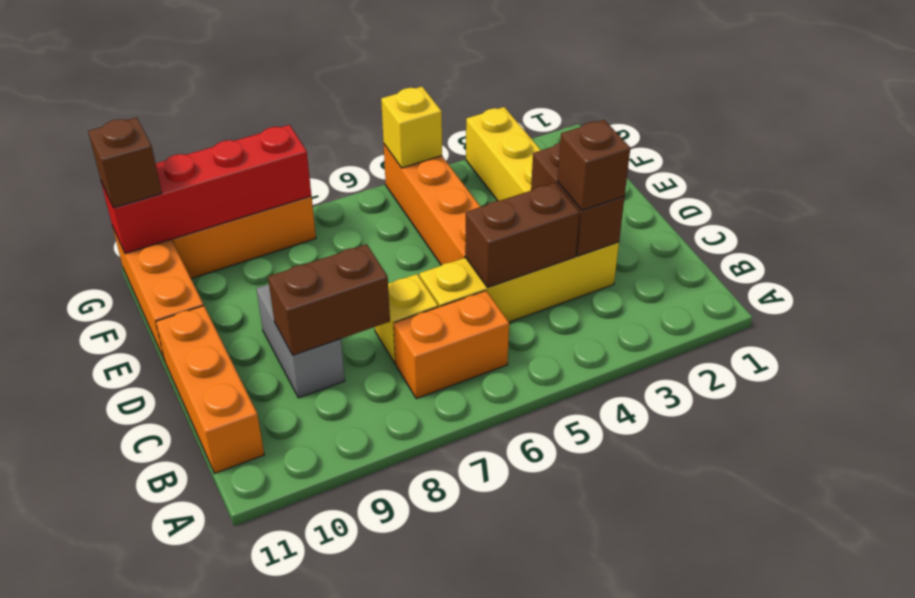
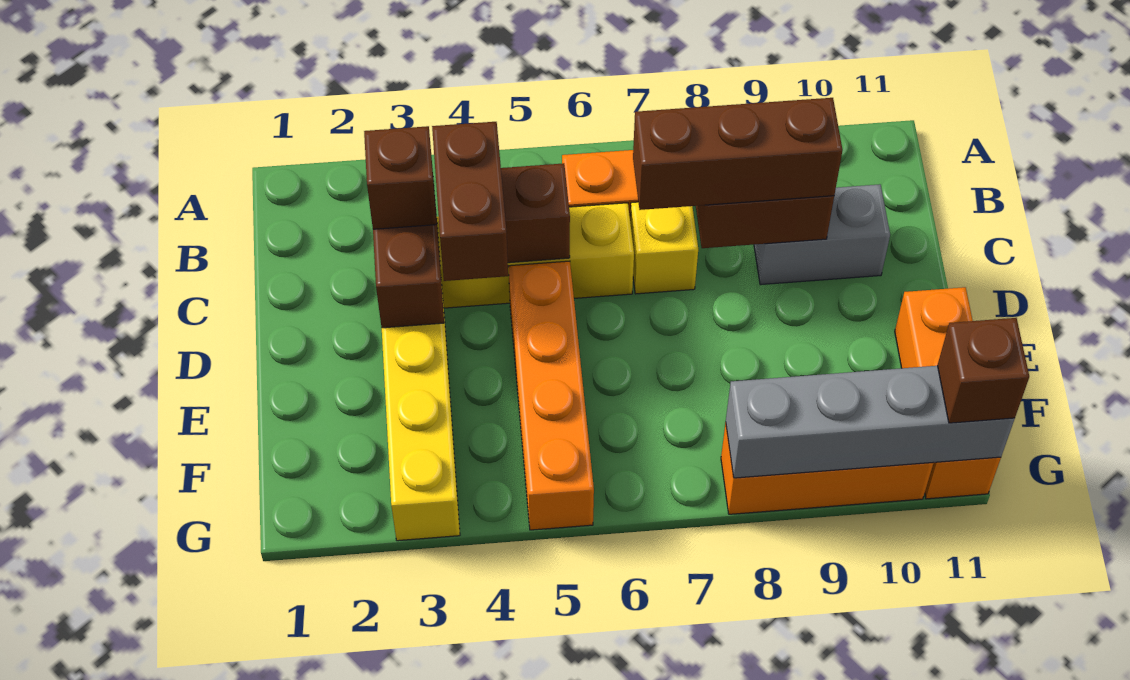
orange 1x3 brick [156,306,264,473] -> none
none -> brown 1x2 brick [432,122,508,281]
none -> brown 1x3 brick [633,98,843,210]
grey 1x2 brick [256,284,345,398] -> grey 1x2 brick turned to [754,184,890,285]
yellow 1x1 brick [381,87,442,168] -> none
red 1x4 brick [101,125,311,254] -> grey 1x4 brick [726,366,1015,478]

